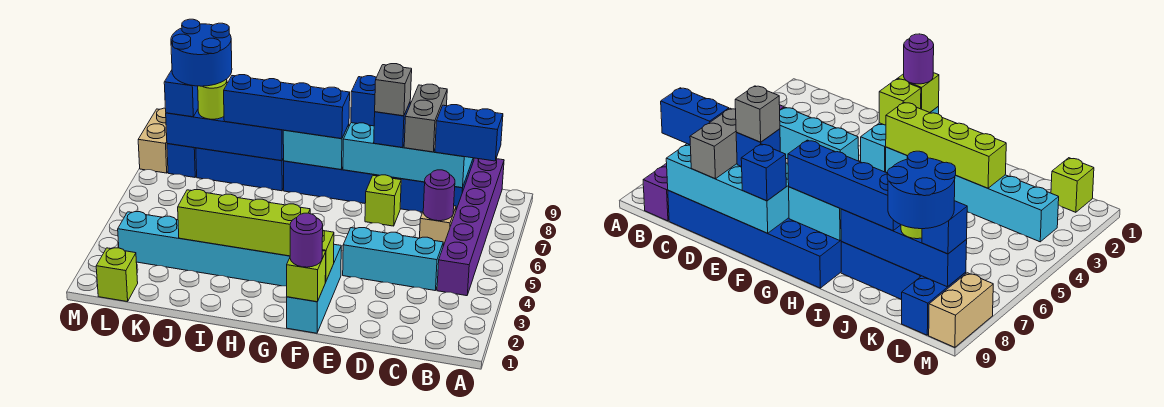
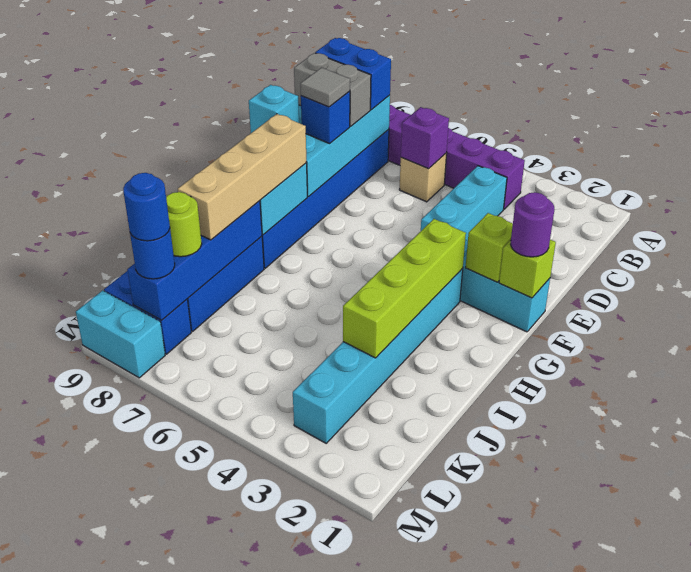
blue 1x2 brick [435,105,503,161] -> blue 1x2 brick turned to [315,38,391,110]
purple 1x1 round brick [423,170,455,221] -> purple 1x1 brick [401,107,449,169]
lime 1x1 brick [365,175,401,226] -> none
grey 1x1 brick [375,64,412,116] -> grey 1x1 tile [300,68,350,107]
blue 1x1 brick [351,76,376,126] -> cyan 1x1 brick [249,85,299,133]
blue 1x4 brick [224,75,350,139] -> tan 1x4 brick [178,114,307,240]
blue 2x2 round brick [171,19,232,86] -> blue 1x1 round brick [123,173,170,241]
lime 1x1 brick [96,248,138,302] -> none
blue 1x1 brick [164,70,198,117] -> blue 1x1 round brick [130,229,175,279]
tan 1x2 brick [138,108,168,173] -> cyan 1x2 brick [76,290,165,378]

